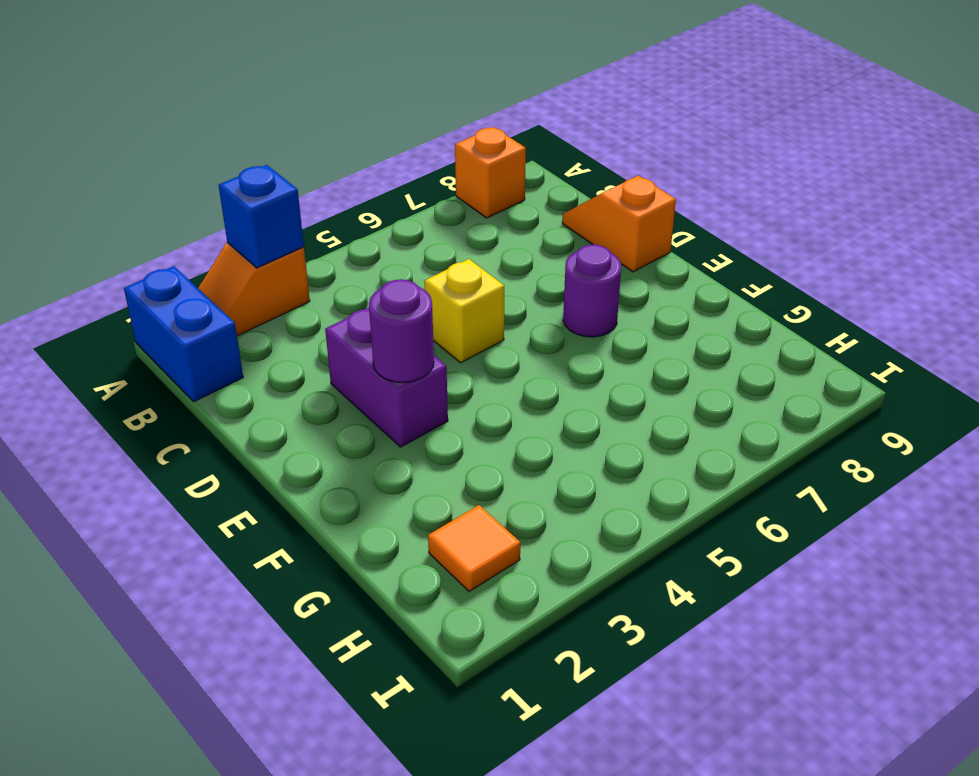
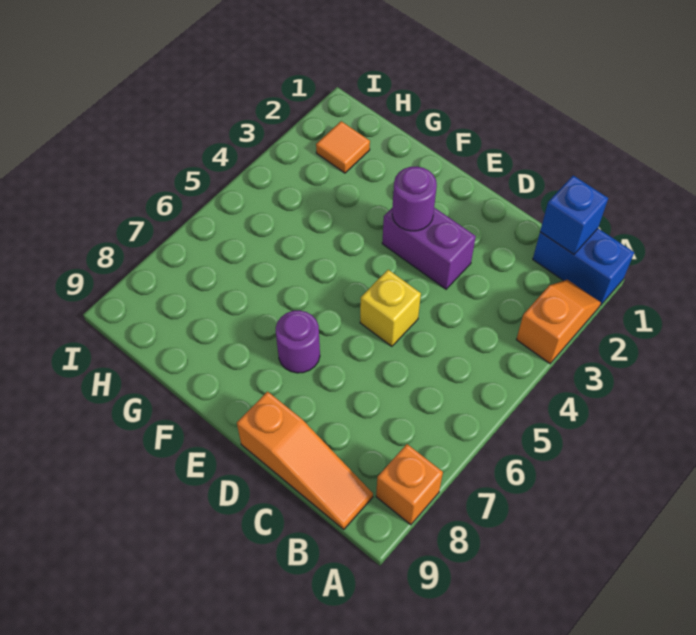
blue 1x1 brick [219,165,304,268] -> blue 1x1 brick moved to [540,176,608,254]
orange 1x2 slope [562,176,676,272] -> orange 1x3 slope [237,392,373,529]

